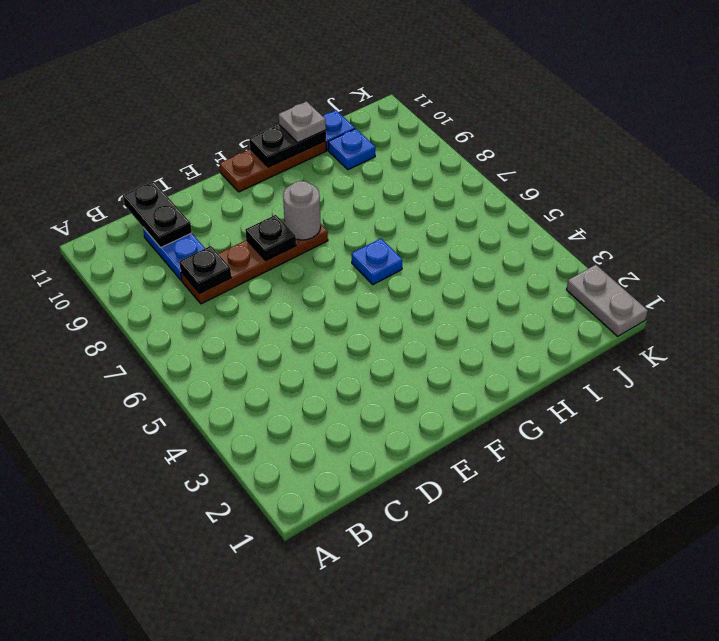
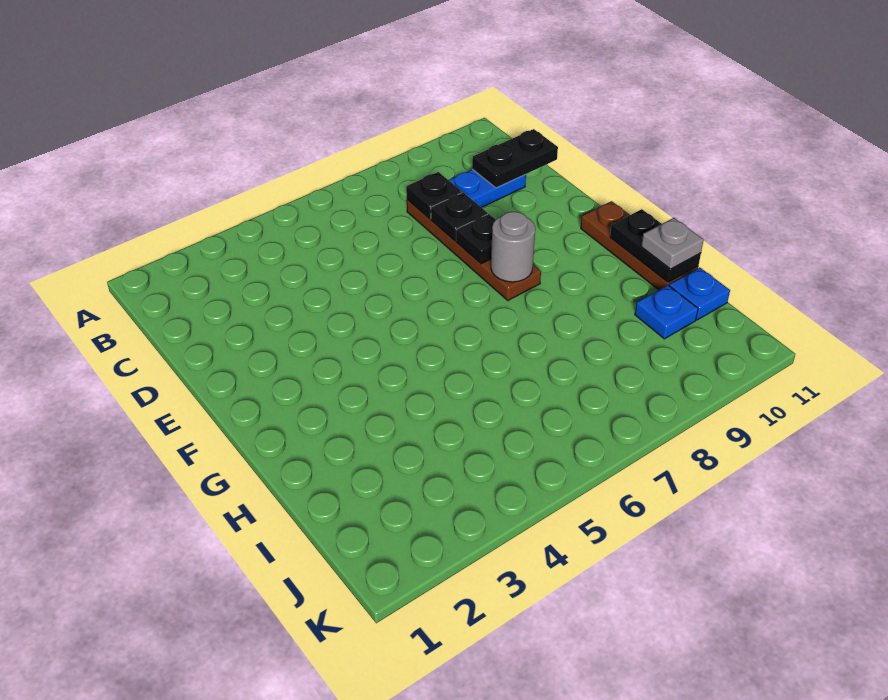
none -> black 1x1 plate [431,193,488,241]
blue 1x1 plate [352,239,402,285] -> none
grey 1x2 plate [567,265,648,336] -> none

